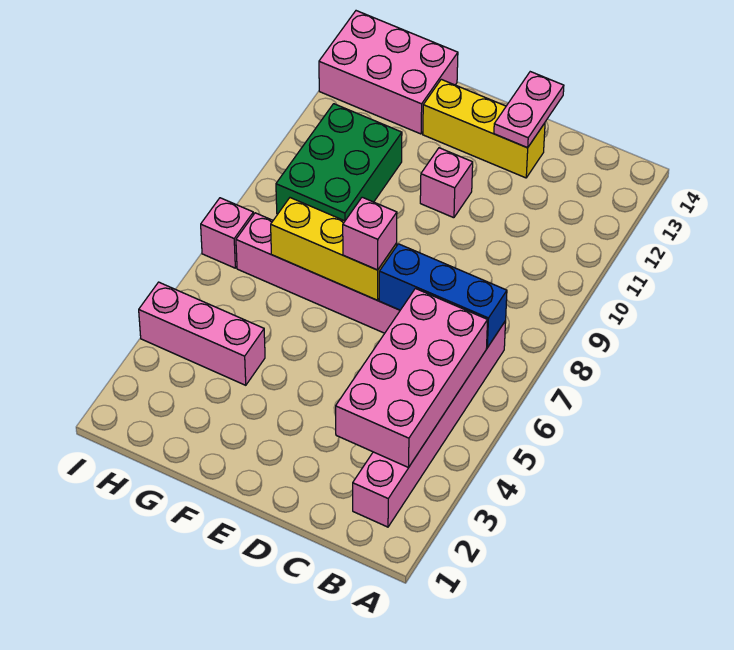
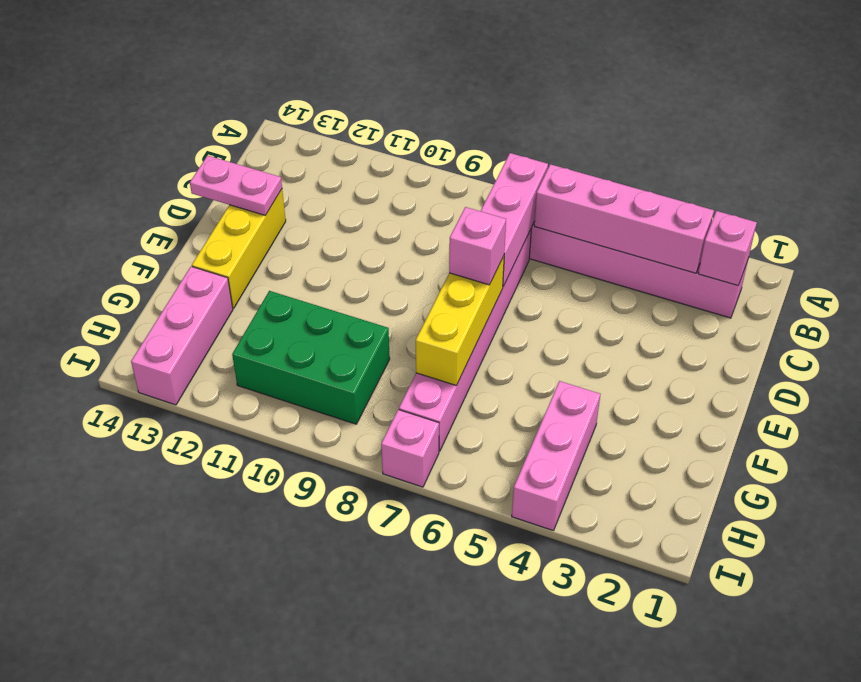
pink 2x4 brick [336,289,488,467] -> pink 1x4 brick [534,164,714,273]
blue 1x3 brick [379,244,507,348] -> pink 1x3 brick [481,153,548,286]
pink 1x1 brick [420,148,473,218] -> pink 1x1 brick moved to [698,211,757,286]
pink 2x3 brick [319,11,458,134] -> pink 1x3 brick [131,266,233,405]

